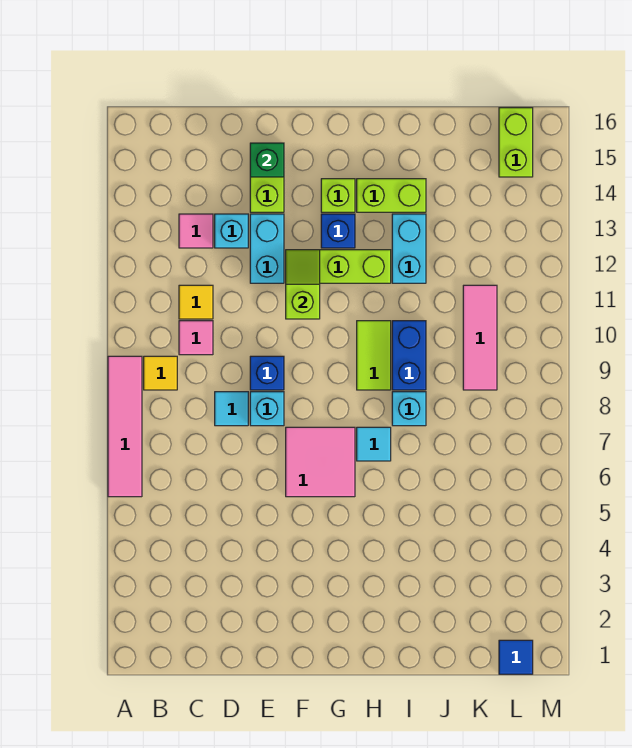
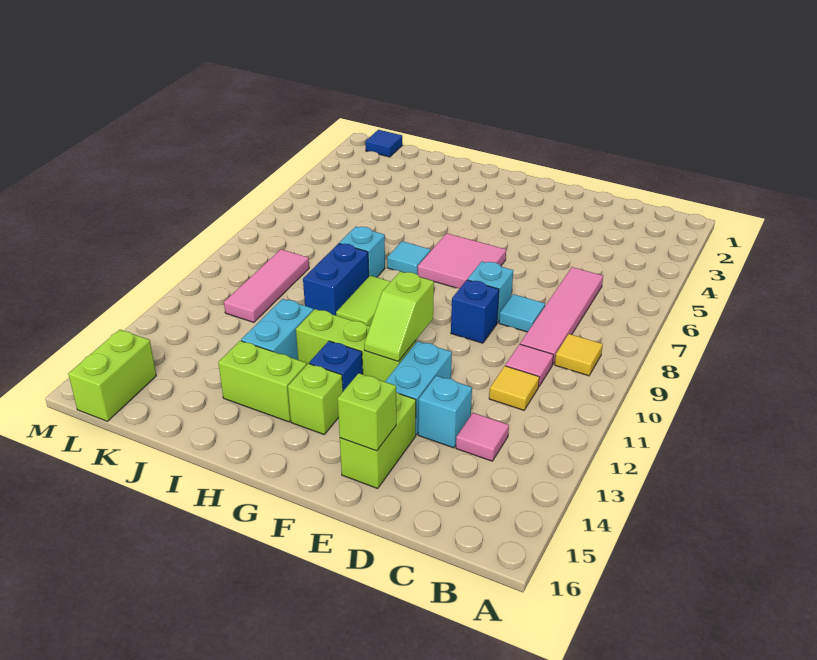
pink 1x4 tile [108,356,142,497] -> pink 1x4 tile moved to [520,267,603,365]
green 1x1 brick [250,143,284,177] -> lime 1x1 brick [338,373,396,451]

